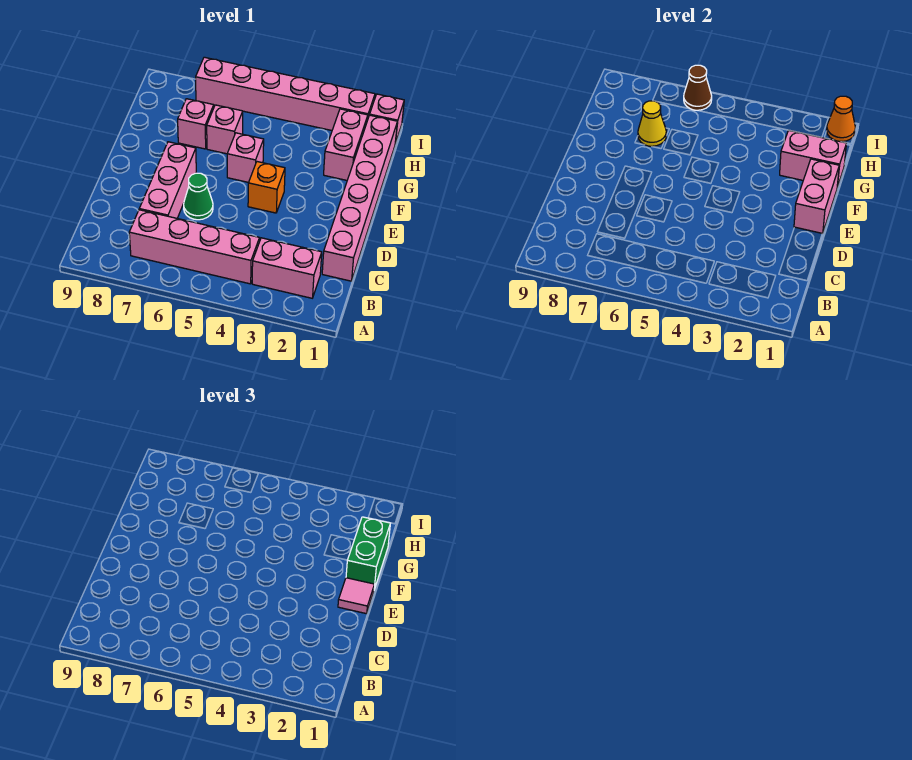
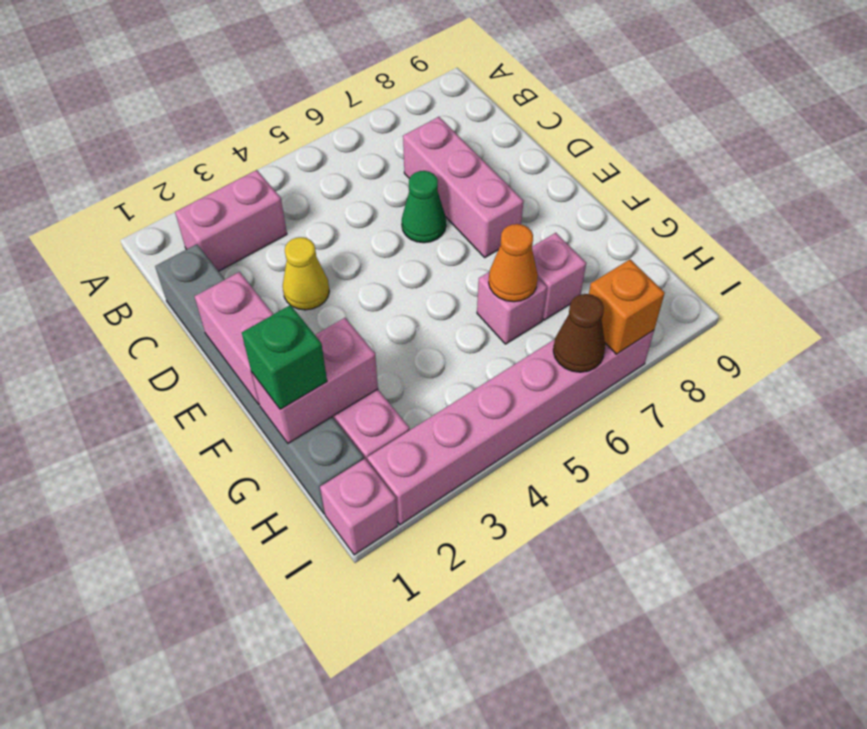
pink 1x4 brick [129,210,260,284] -> none
pink 1x6 brick [322,115,397,281] -> grey 1x6 brick [155,244,364,514]
pink 1x1 tile [338,578,375,614] -> none
orange 1x1 brick [248,162,285,213] -> orange 1x1 brick moved to [589,260,665,354]
green 1x2 brick [346,517,390,589] -> green 1x1 brick [242,305,327,409]
pink 1x1 brick [227,133,264,182] -> none
yellow 1x1 cone [638,101,666,146] -> yellow 1x1 cone moved to [283,237,329,310]
orange 1x1 cone [827,96,855,142] -> orange 1x1 cone moved to [489,224,538,302]

